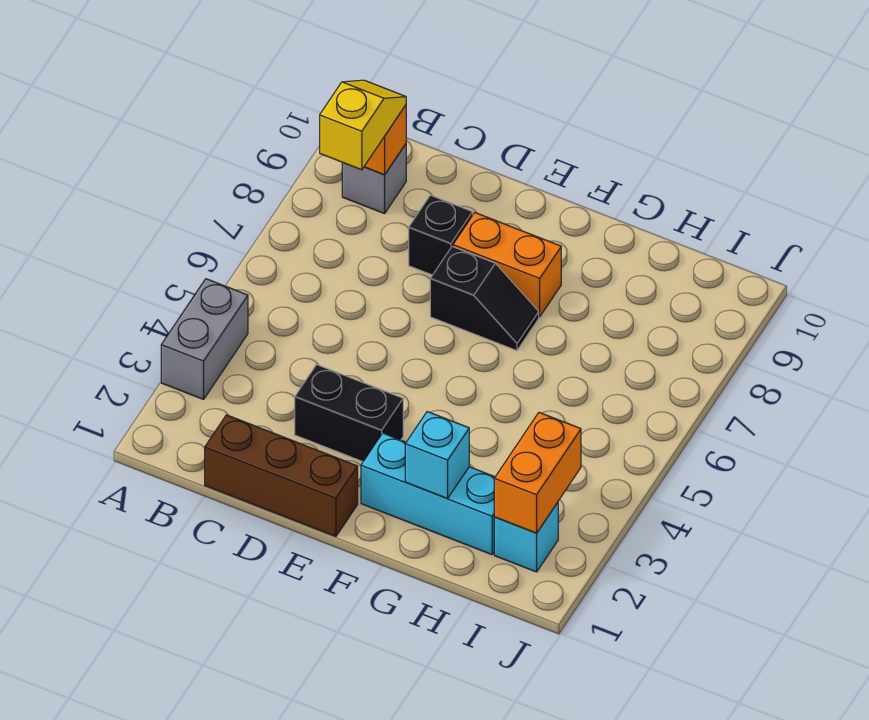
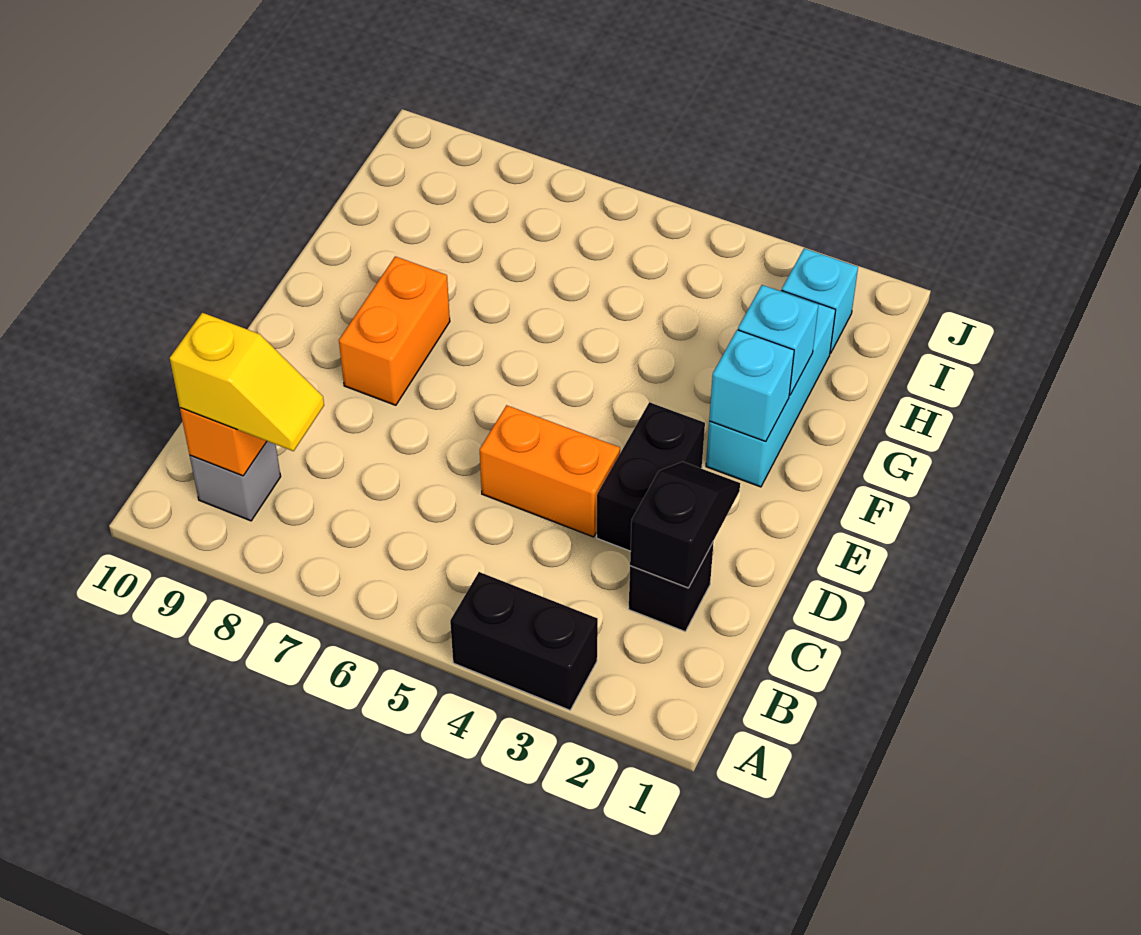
grey 1x2 brick [161,279,248,399] -> black 1x2 brick [450,572,598,710]
yellow 1x2 slope [320,80,406,170] -> yellow 1x2 slope turned to [170,313,324,451]
brown 1x3 brick [205,415,358,537] -> none
black 1x1 brick [409,195,473,275] -> black 1x1 brick moved to [629,541,714,632]
black 1x2 slope [430,247,539,351] -> black 1x2 slope moved to [630,462,740,588]
none -> cyan 1x1 brick [709,330,794,441]
orange 1x2 brick [494,413,581,533] -> orange 1x2 brick moved to [480,405,620,537]

